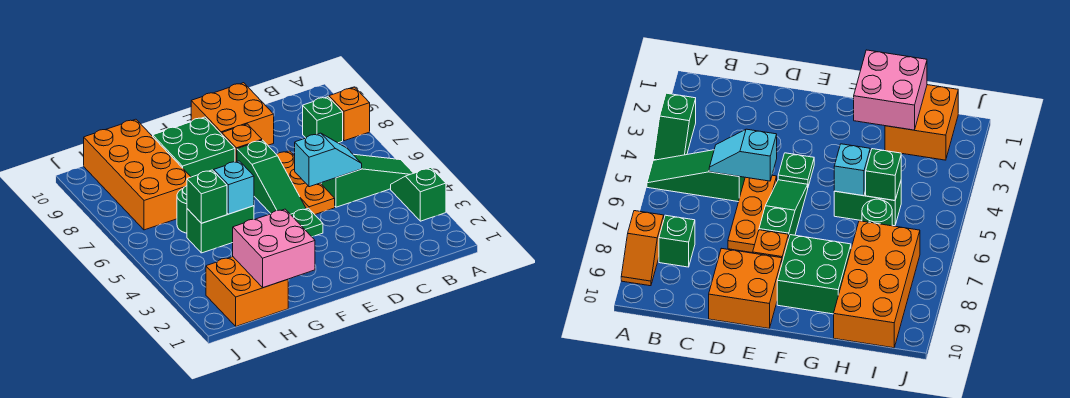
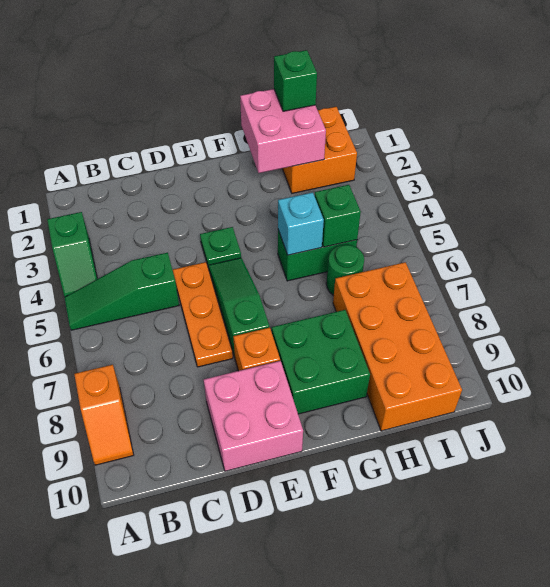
green 1x1 brick [303,97,343,143] -> green 1x1 brick moved to [274,50,317,111]
cyan 1x2 slope [295,133,362,187] -> none
orange 2x2 brick [191,83,274,145] -> pink 2x2 brick [204,361,303,471]

